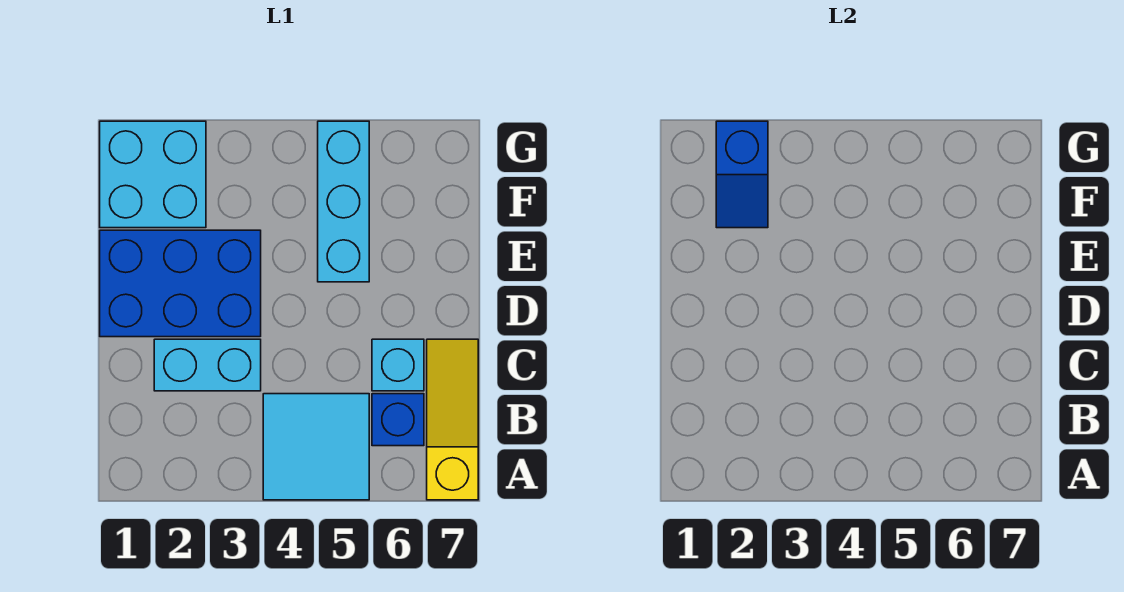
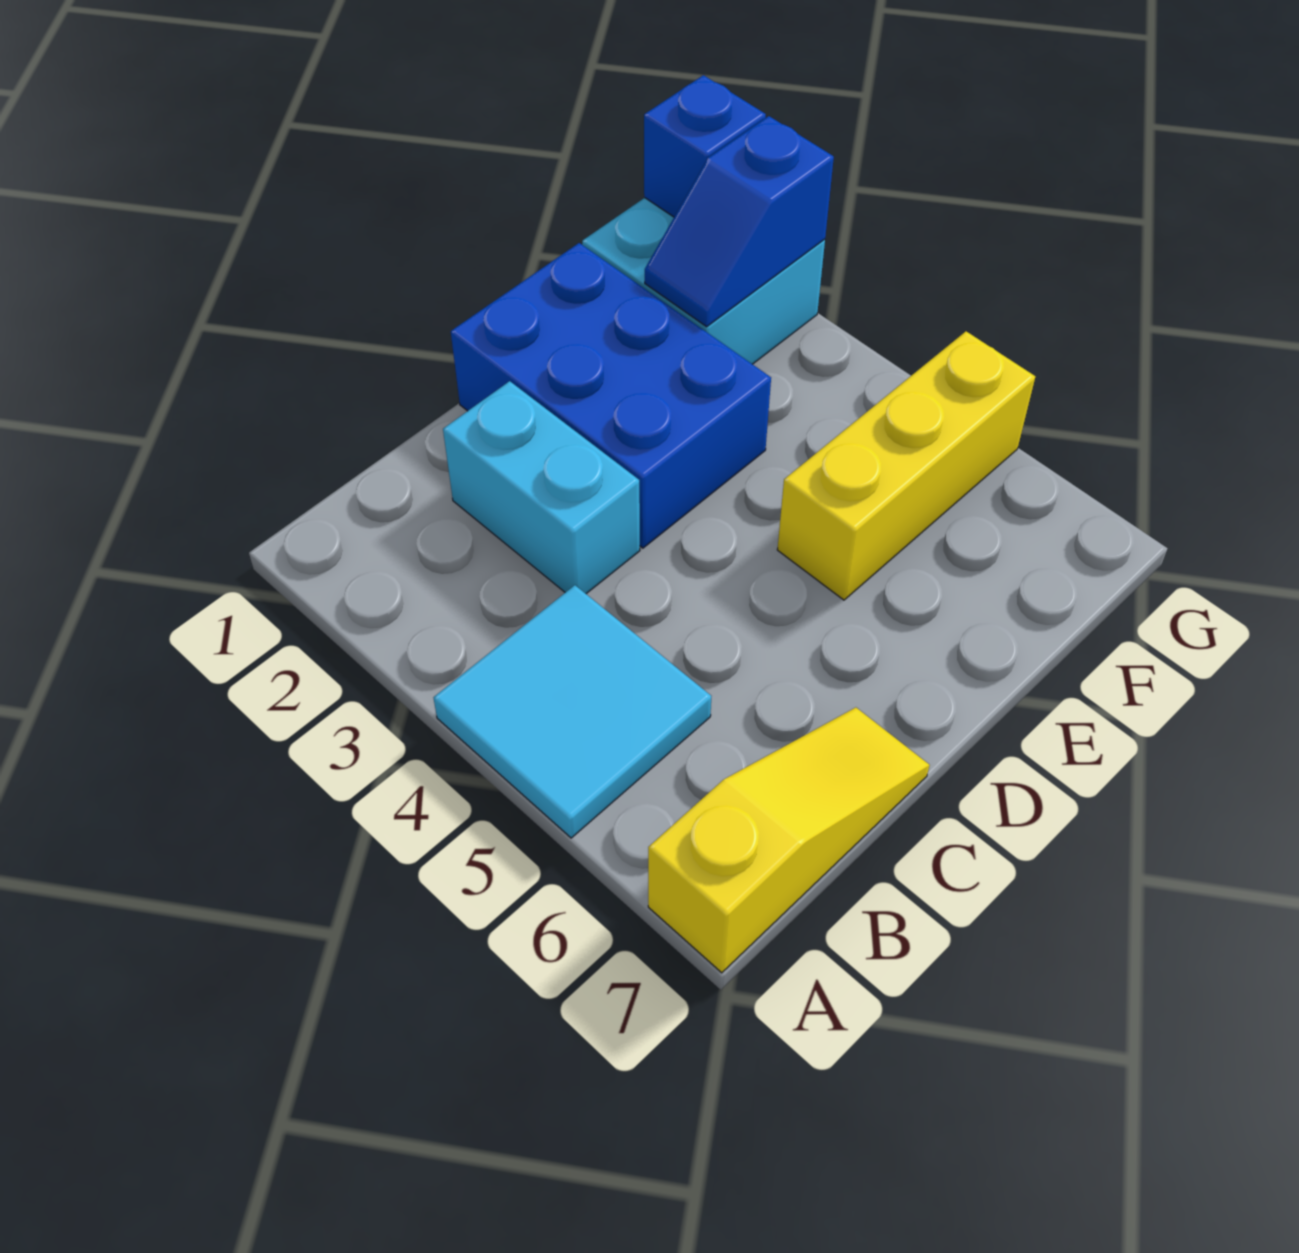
blue 1x1 brick [372,394,424,446] -> blue 1x1 brick moved to [644,75,766,217]
cyan 1x1 brick [372,339,424,391] -> none
cyan 1x3 brick [318,121,369,282] -> yellow 1x3 brick [777,331,1035,600]

